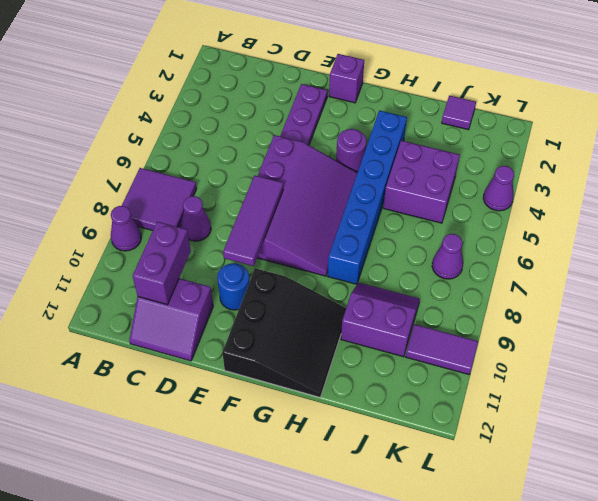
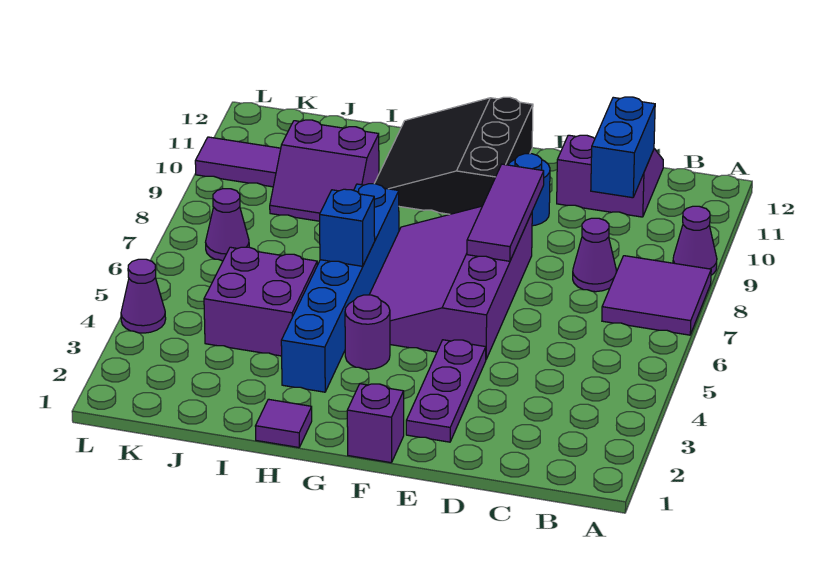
purple 1x2 brick [133,222,191,305] -> blue 1x2 brick [591,97,655,198]
none -> blue 1x1 brick [320,189,375,266]
purple 1x1 tile [442,96,476,130] -> purple 1x1 tile moved to [255,399,312,447]

